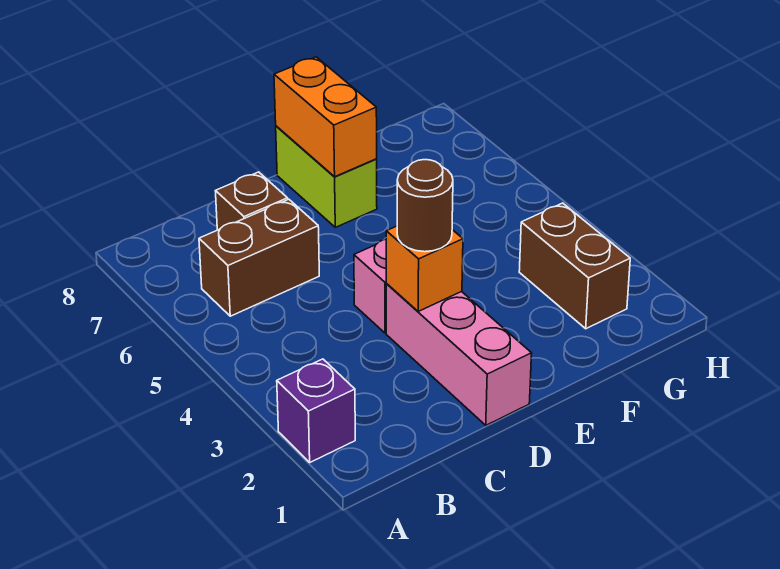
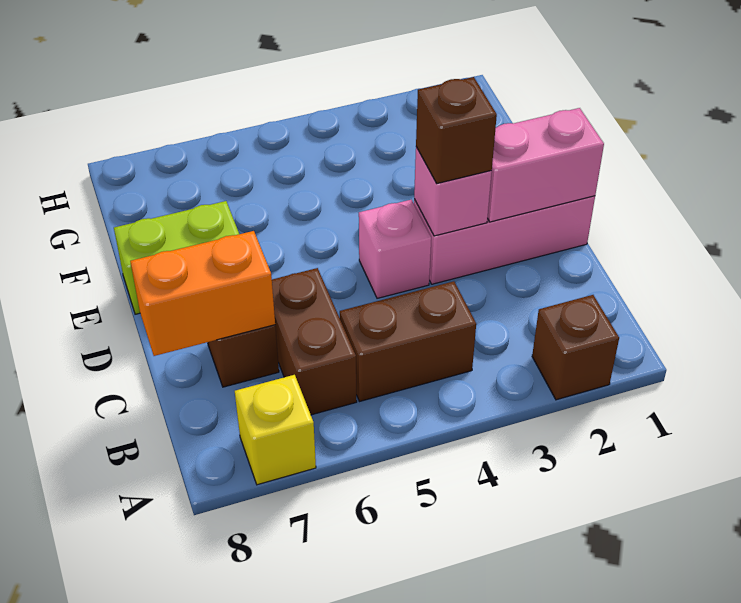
purple 1x1 brick [277,359,355,462] -> brown 1x1 brick [532,295,619,400]
none -> yellow 1x1 brick [235,375,316,485]
none -> pink 1x2 brick [487,108,604,222]
orange 1x1 brick [386,226,463,312] -> pink 1x1 brick [414,147,492,236]
brown 1x1 round brick [397,160,453,252] -> brown 1x1 brick [416,77,497,184]
orange 1x2 brick [274,57,377,177] -> orange 1x2 brick moved to [130,231,275,356]
brown 1x2 brick [519,203,630,329] -> brown 1x2 brick moved to [340,281,476,402]

